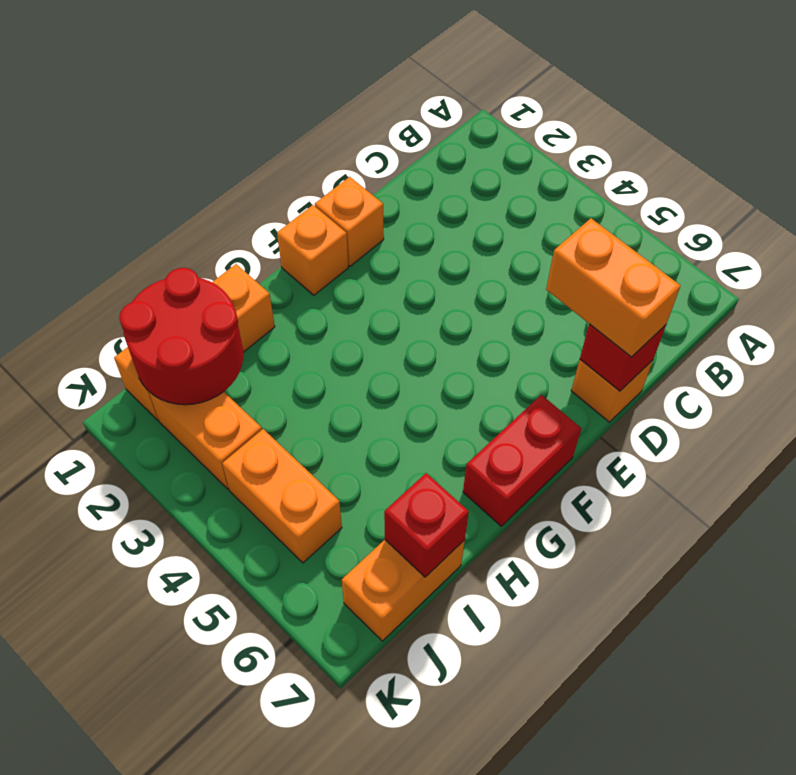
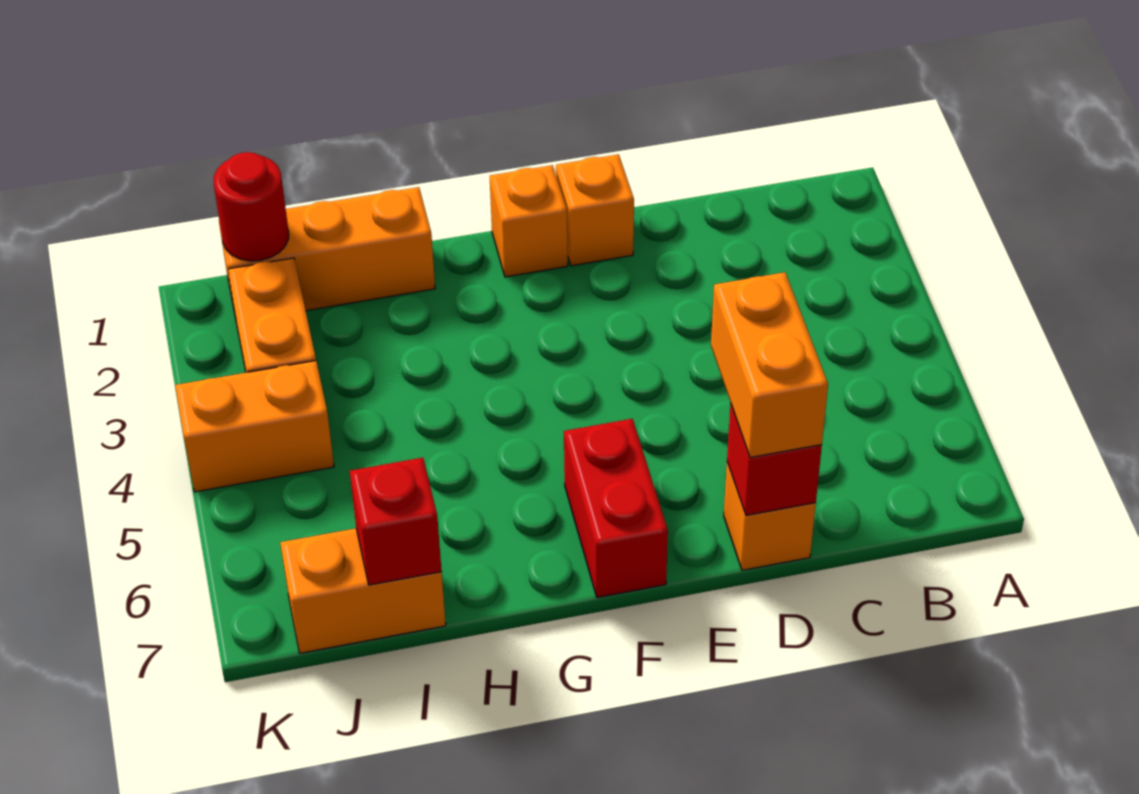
red 1x2 brick [463,395,581,526] -> red 1x2 brick turned to [564,419,668,598]
red 2x2 round brick [119,268,243,405] -> red 1x1 round brick [214,152,289,261]
orange 1x2 brick [222,429,342,563] -> orange 1x2 brick turned to [175,361,334,492]

